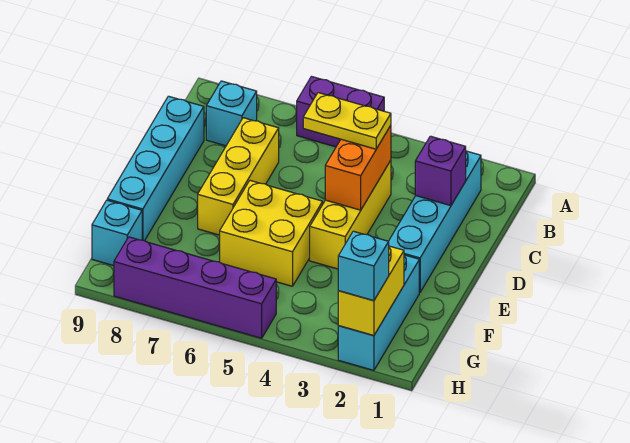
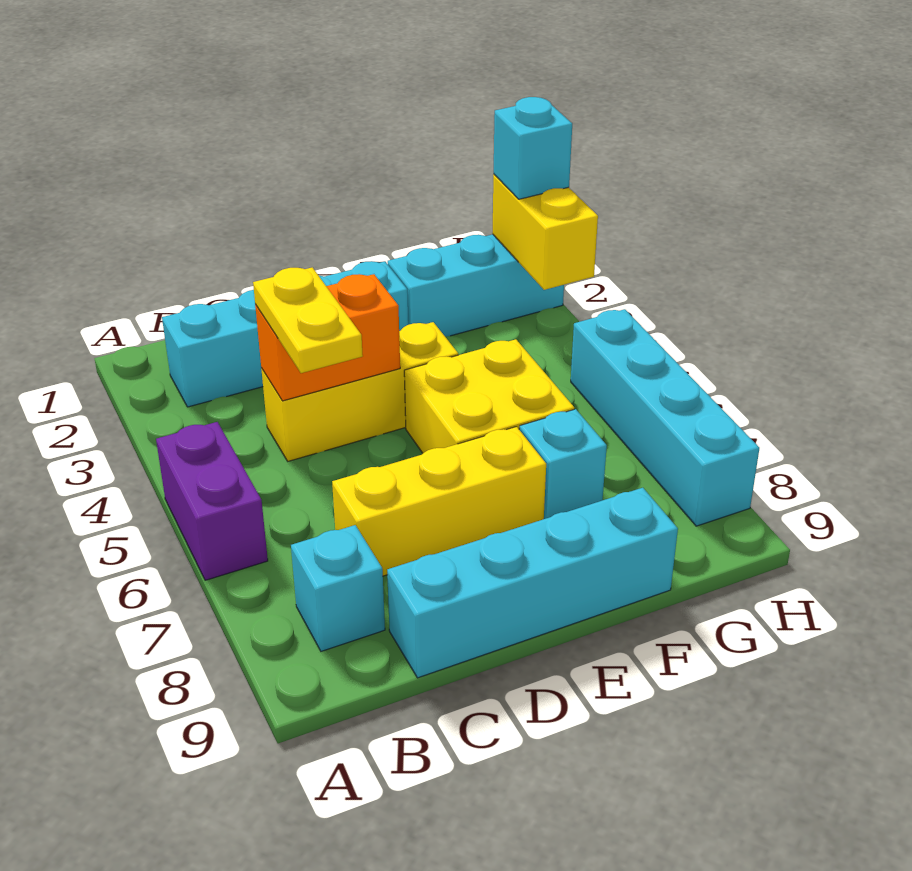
purple 1x1 brick [415,136,466,206] -> none
yellow 1x2 brick [338,246,404,335] -> yellow 1x2 brick turned to [492,175,598,290]
cyan 1x1 brick [92,200,142,266] -> cyan 1x1 brick moved to [519,409,607,519]
purple 1x4 brick [114,237,276,338] -> cyan 1x4 brick [571,309,759,526]

